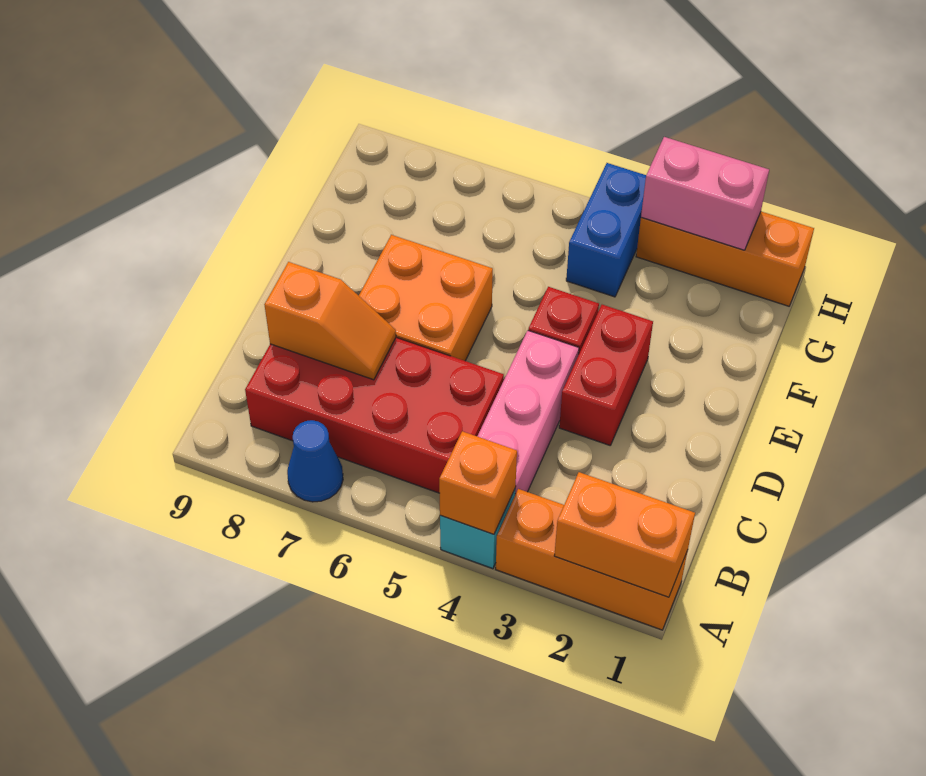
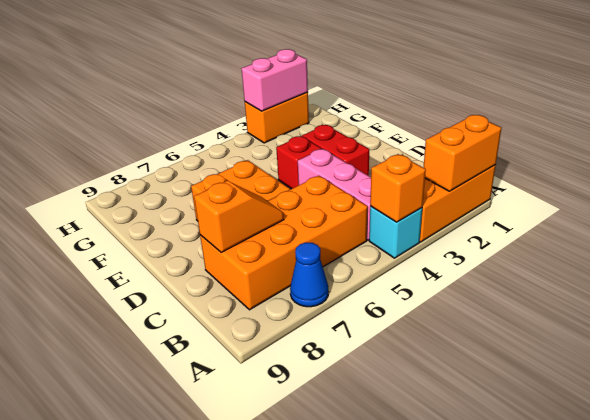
red 2x4 brick [245,338,504,493] -> orange 2x4 brick [200,176,368,310]
blue 1x2 brick [566,163,646,297] -> none
orange 1x3 brick [636,212,814,306] -> orange 1x2 brick [245,92,309,143]

